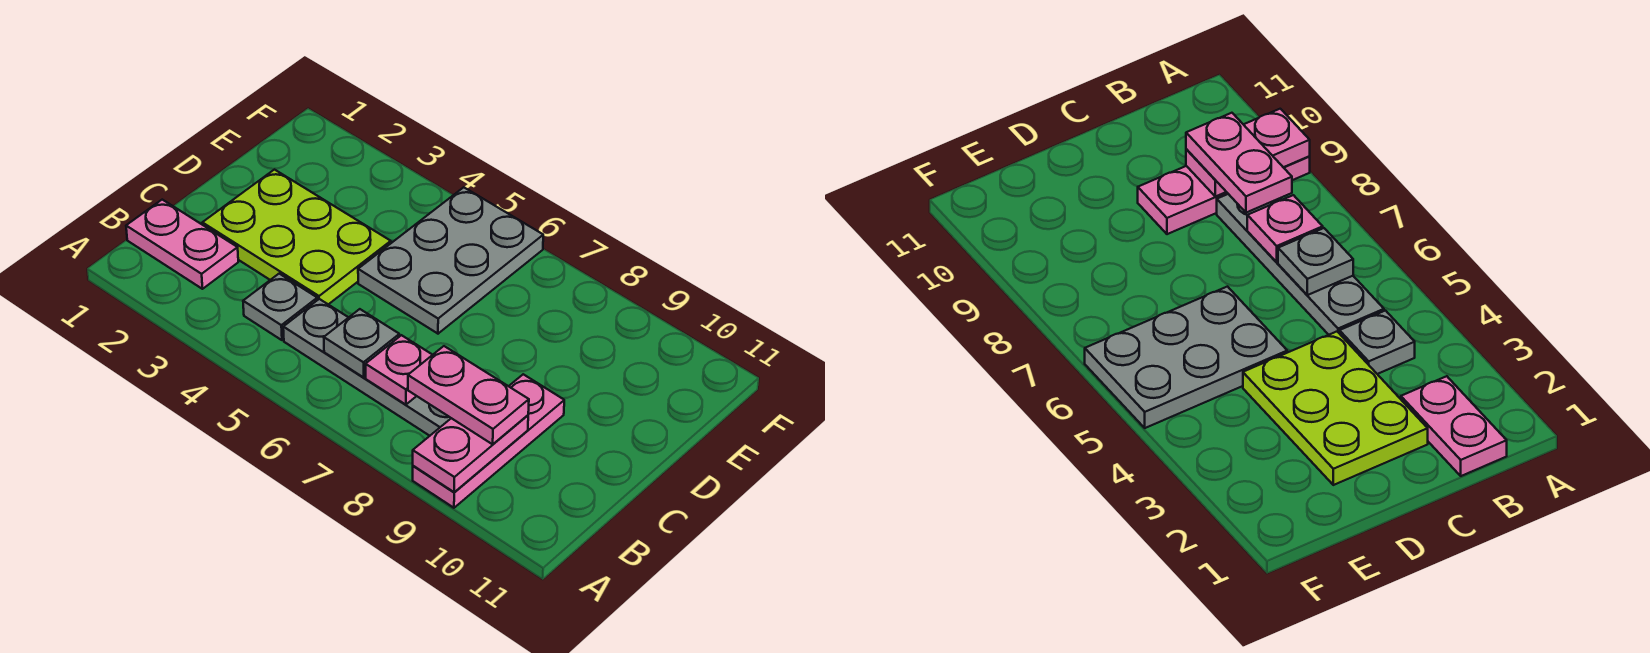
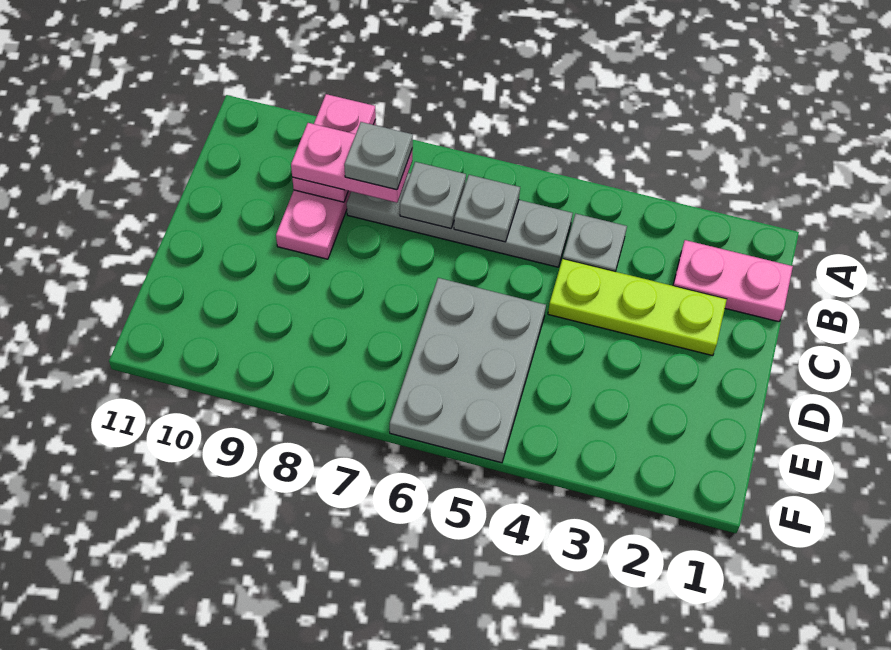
pink 1x1 plate [366,335,432,405] -> grey 1x1 plate [400,162,466,229]
none -> grey 1x1 plate [344,122,413,190]
lime 2x3 plate [202,170,391,304] -> lime 1x3 plate [548,259,727,356]

